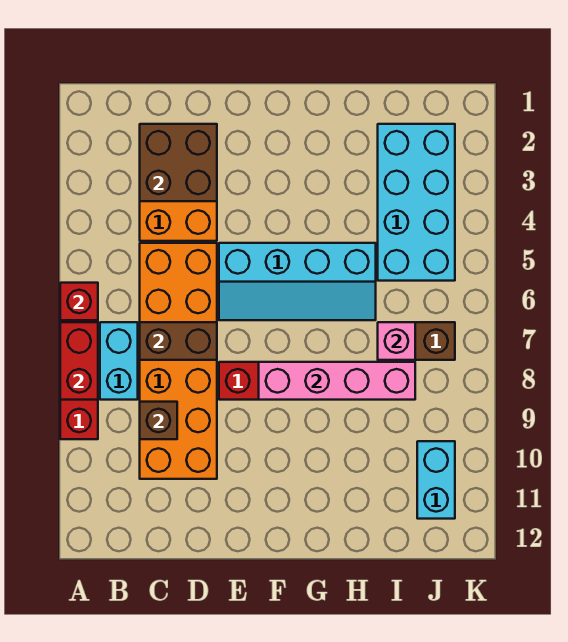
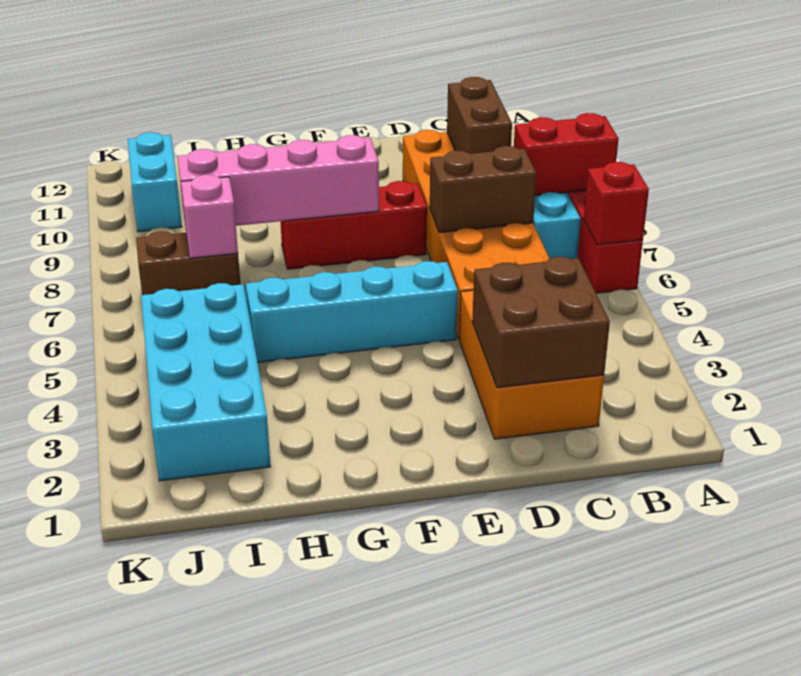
red 1x2 brick [60,322,98,400] -> red 1x2 brick turned to [514,113,619,196]
brown 1x1 brick [140,402,177,439] -> brown 1x2 brick [447,77,512,154]

